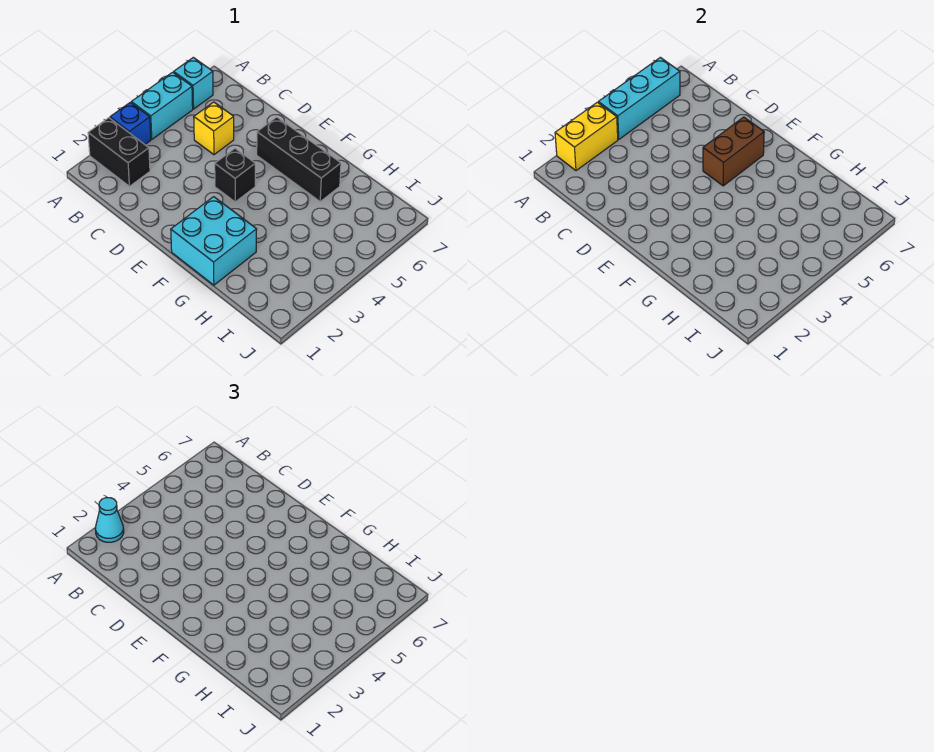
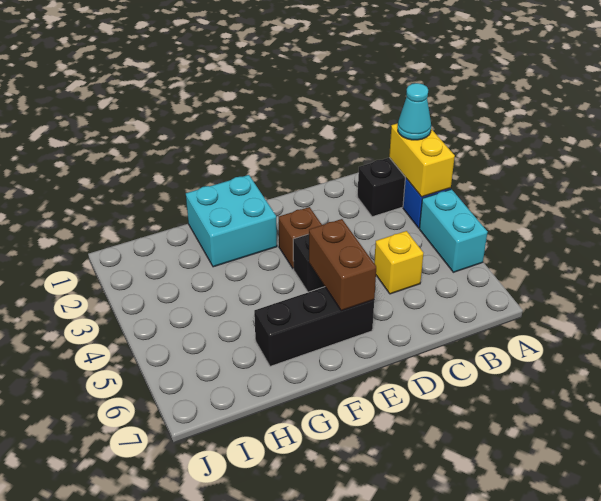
cyan 1x3 brick [598,57,680,139] -> none
cyan 1x1 brick [174,57,213,109] -> none
none -> brown 1x1 brick [279,207,322,269]

